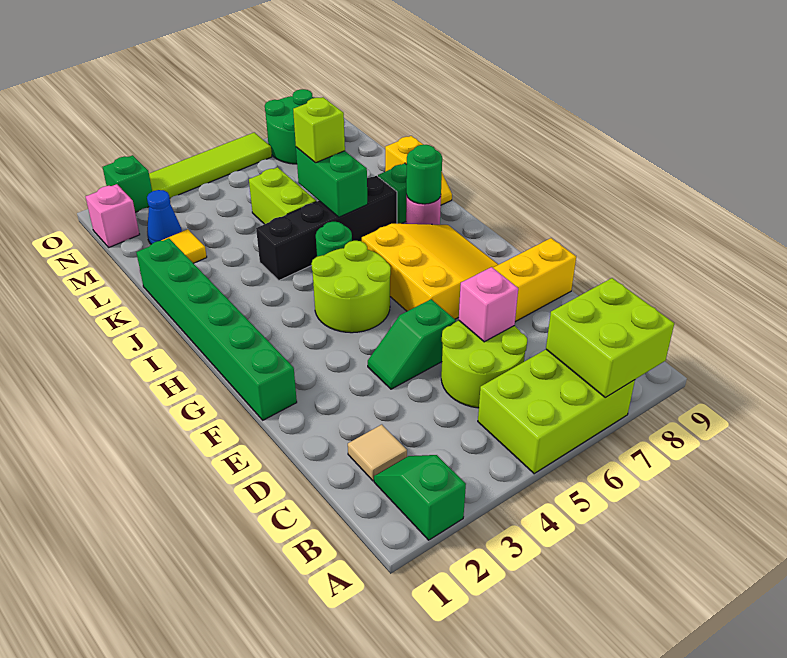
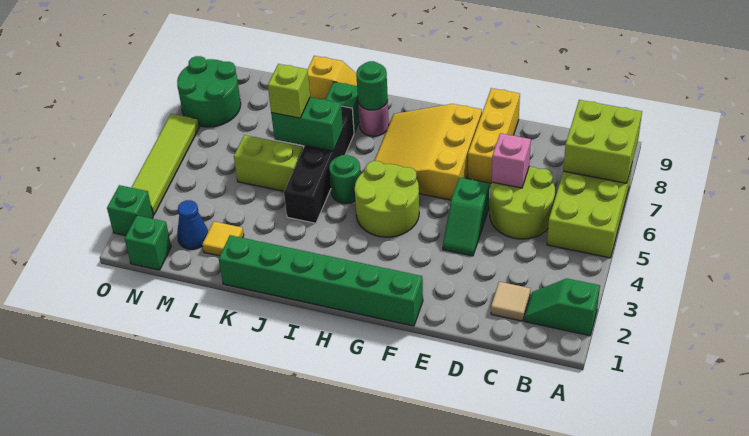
yellow 3x3 slope [362,224,498,319] -> yellow 3x3 slope turned to [375,104,482,200]
pink 1x1 brick [86,184,140,247] -> green 1x1 brick [125,216,171,270]

